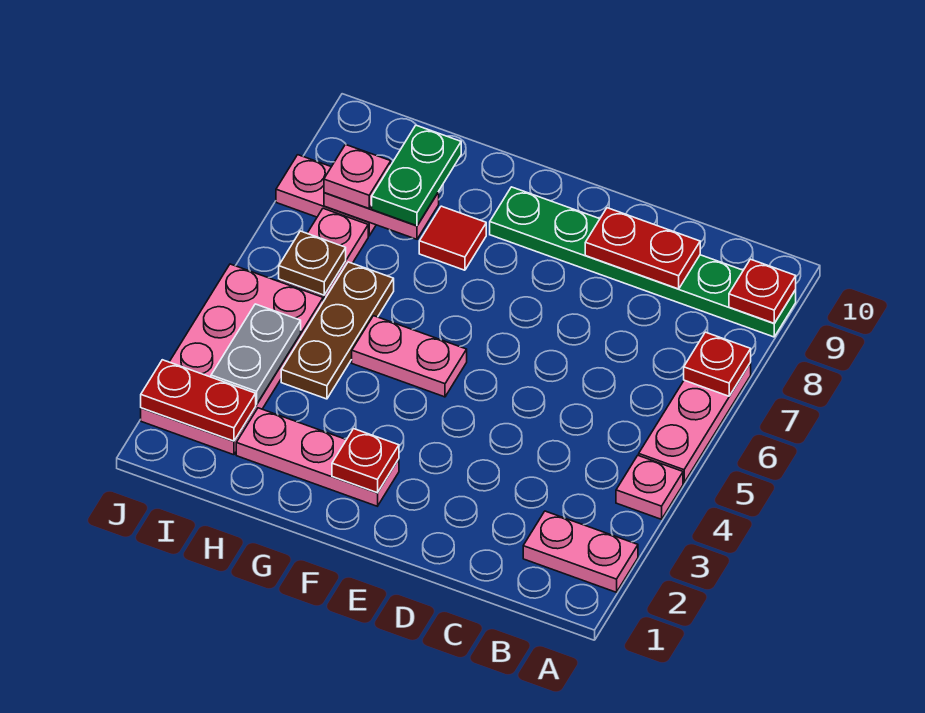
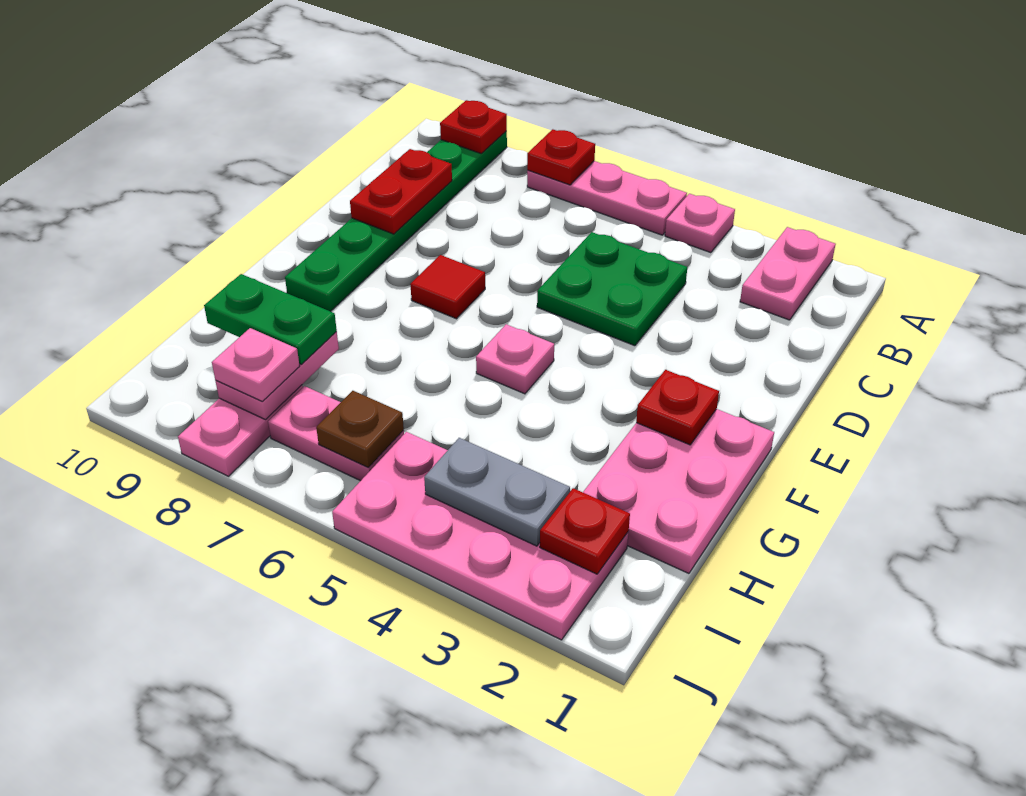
none -> green 2x2 plate [537,232,687,346]
pink 1x3 plate [236,408,399,506] -> pink 2x3 plate [583,409,774,573]
pink 1x2 plate [352,316,467,397] -> pink 1x1 plate [476,324,554,394]
red 1x1 tile [419,206,486,270] -> red 1x1 tile moved to [410,255,485,319]
brown 1x3 plate [281,262,394,399] -> none
red 1x2 plate [141,360,256,441] -> red 1x1 plate [540,488,630,574]

